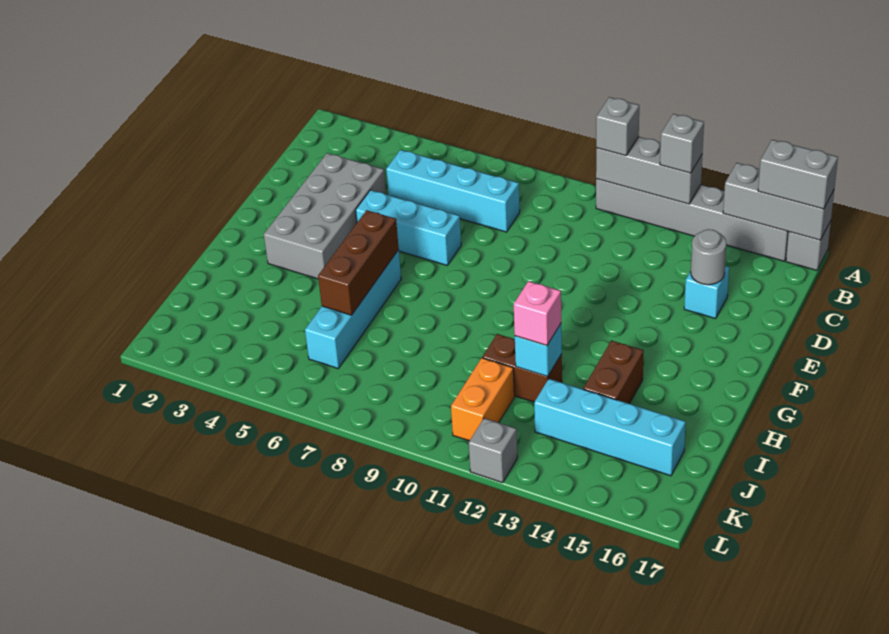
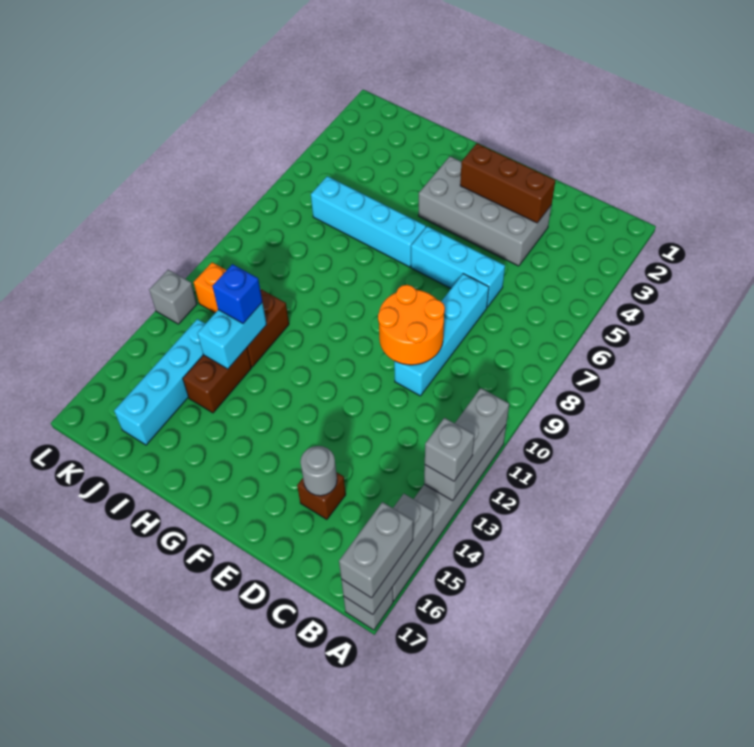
grey 1x1 brick [596,97,639,156] -> none
cyan 1x4 brick [386,150,520,232] -> cyan 1x4 brick moved to [394,274,489,396]
none -> orange 2x2 round brick [378,285,445,365]
cyan 1x1 brick [684,266,729,319] -> brown 1x1 brick [297,472,346,519]
cyan 1x3 brick [356,190,461,265] -> cyan 1x3 brick turned to [411,226,505,307]
brown 1x3 brick [318,210,399,315] -> brown 1x3 brick moved to [460,144,555,223]
brown 1x2 brick [583,341,644,404] -> brown 1x2 brick turned to [183,348,251,413]
cyan 1x1 brick [515,324,562,377] -> cyan 1x2 brick [197,303,267,369]
pink 1x1 brick [514,281,561,345] -> blue 1x1 brick [213,264,262,324]

